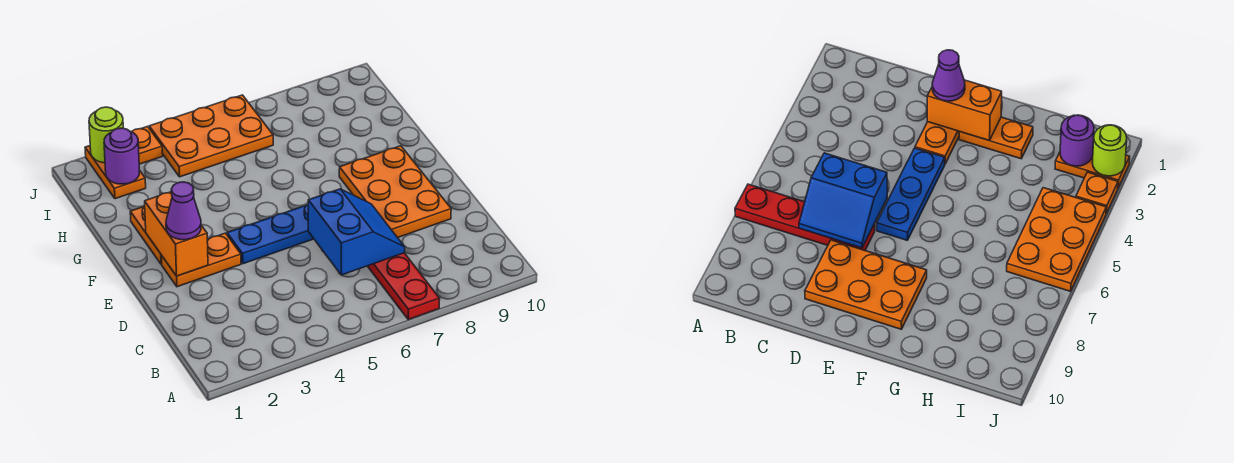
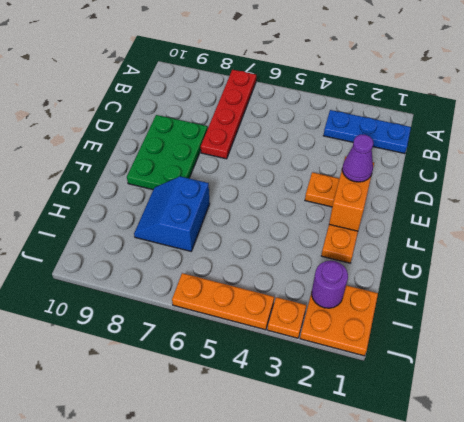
blue 2x2 slope [308,189,405,275] -> blue 2x2 slope moved to [134,176,210,251]
orange 2x3 plate [339,146,451,238] -> green 2x3 plate [127,115,208,190]
blue 1x3 plate [227,205,314,264] -> blue 1x3 plate moved to [323,110,411,154]
orange 1x2 plate [85,146,146,199] -> orange 2x2 plate [300,285,378,356]
orange 2x3 plate [149,95,273,177] -> orange 1x3 plate [172,273,274,330]
lime 1x1 round brick [89,107,123,163] -> none

